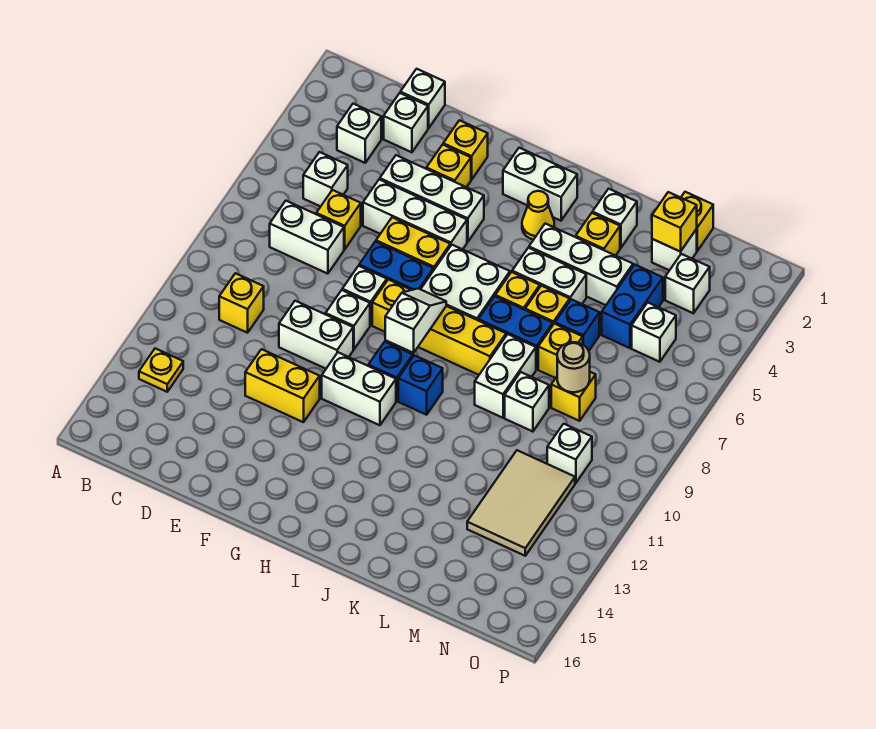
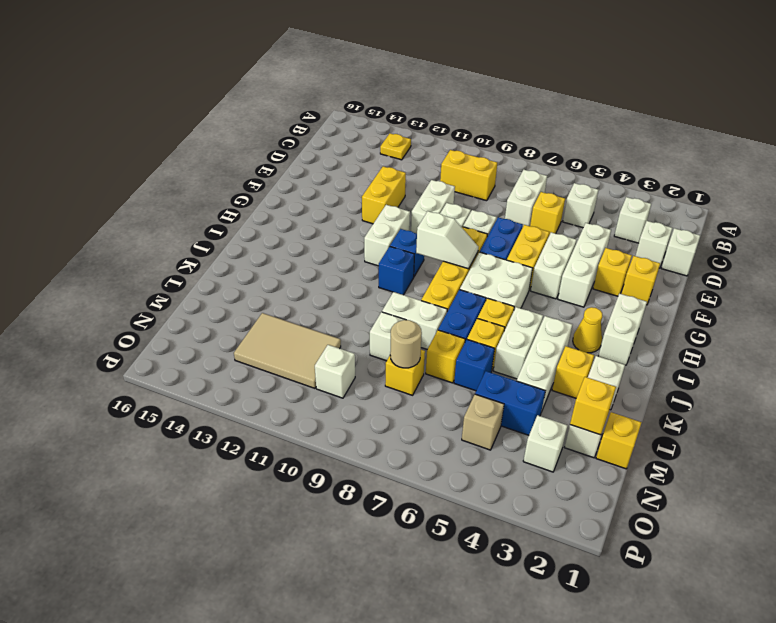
yellow 1x1 brick [219,273,264,333] -> yellow 1x2 brick [440,150,497,201]
white 1x3 brick [363,179,467,249] -> white 1x2 brick [531,232,576,299]
white 1x1 brick [632,302,676,362] -> tan 1x1 brick [462,394,504,450]

